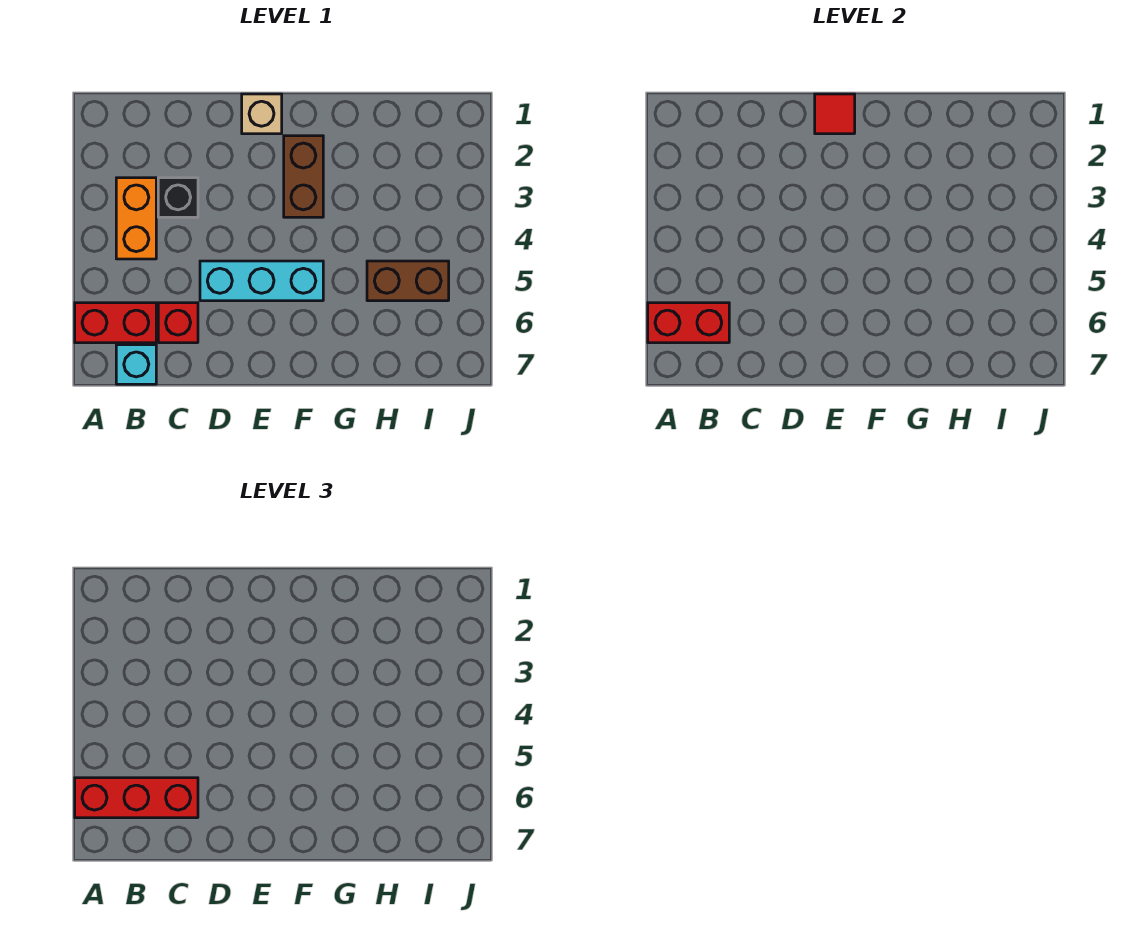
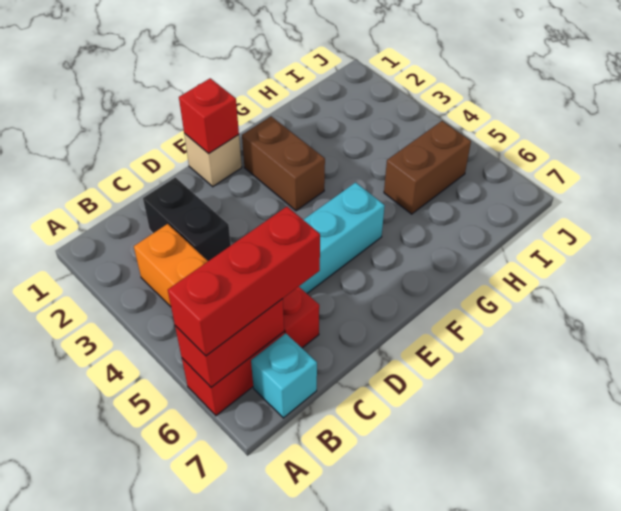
black 1x1 brick [158,178,198,217] -> black 1x2 brick [143,177,231,261]
red 1x1 tile [815,94,855,134] -> red 1x1 brick [179,78,239,154]

